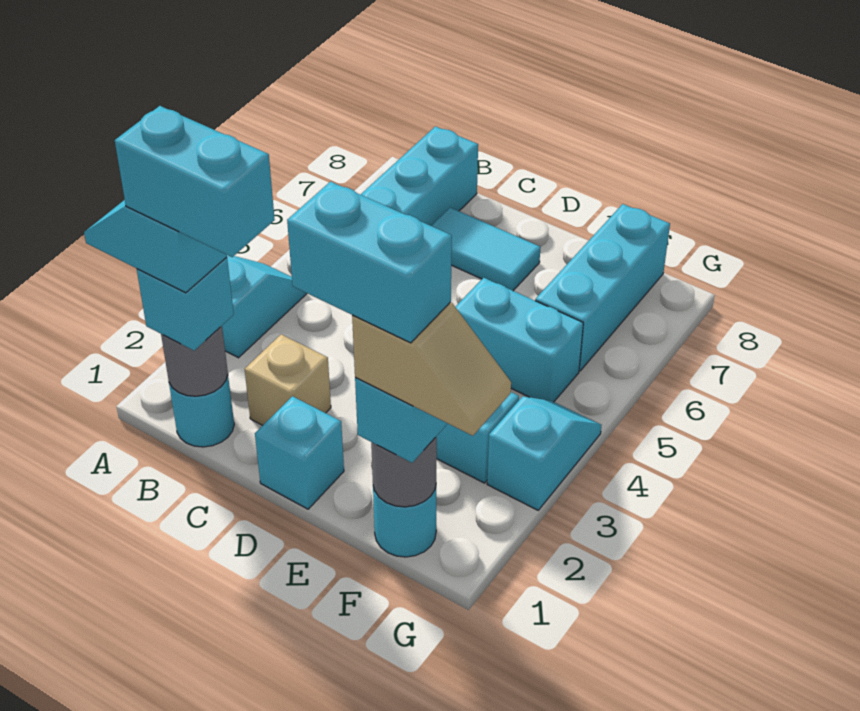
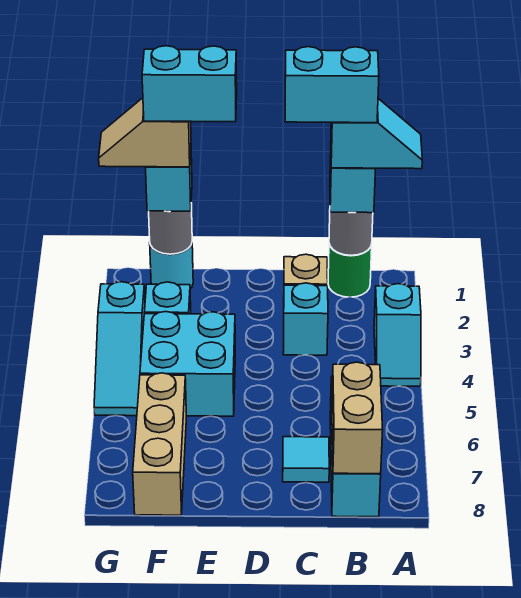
cyan 1x1 round brick [169,376,234,447] -> green 1x1 round brick [328,244,372,297]
none -> tan 1x2 brick [332,362,383,474]
cyan 1x2 tile [431,208,540,291] -> cyan 1x1 tile [283,437,329,482]
cyan 1x1 brick [255,396,344,509] -> cyan 1x1 brick moved to [283,283,328,355]
cyan 1x2 brick [456,278,583,402] -> cyan 2x2 brick [140,312,235,416]
cyan 1x3 brick [535,204,670,371] -> tan 1x3 brick [133,373,186,515]
cyan 1x2 slope [487,396,601,510] -> cyan 1x3 slope [94,282,145,416]

